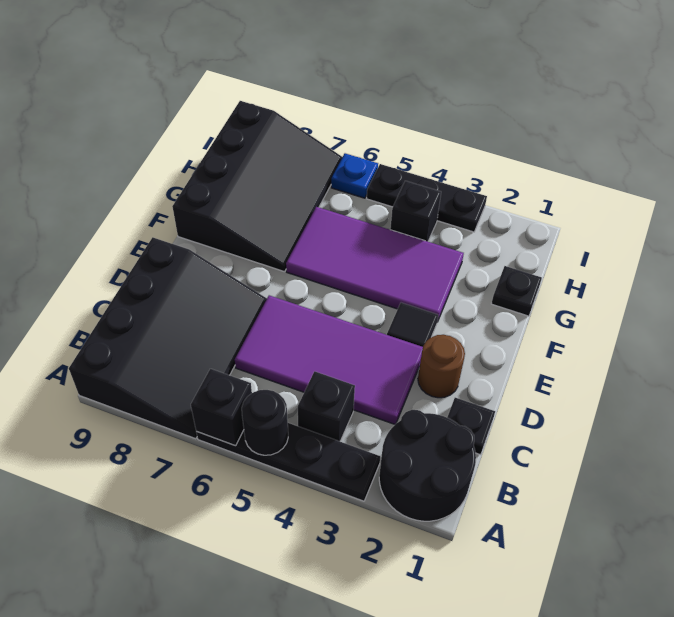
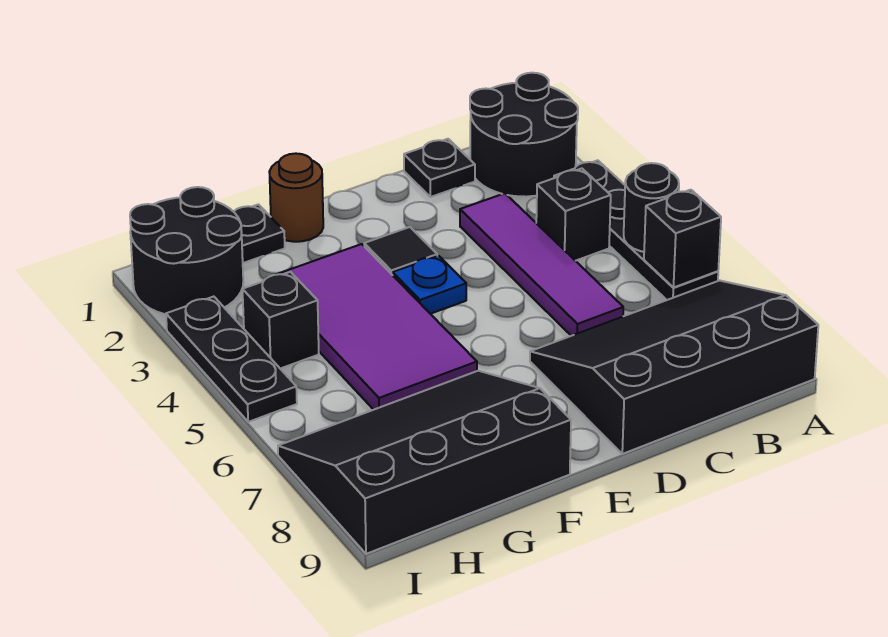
purple 2x4 tile [235,295,423,424] -> purple 1x4 tile [460,193,623,336]
brown 1x1 round brick [418,335,465,398] -> brown 1x1 round brick moved to [269,153,323,242]
none -> black 2x2 round brick [130,187,243,314]
blue 1x1 plate [331,153,378,198] -> blue 1x1 plate moved to [393,256,466,314]

